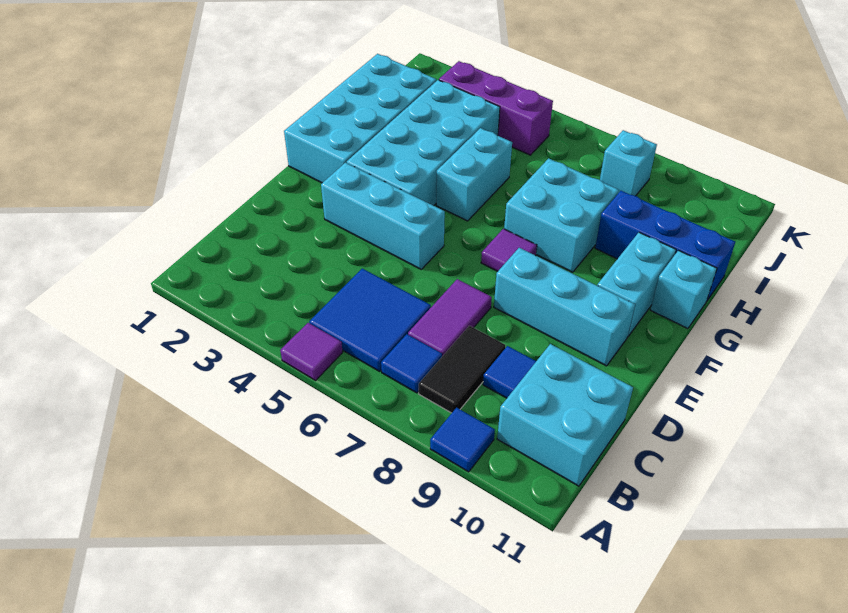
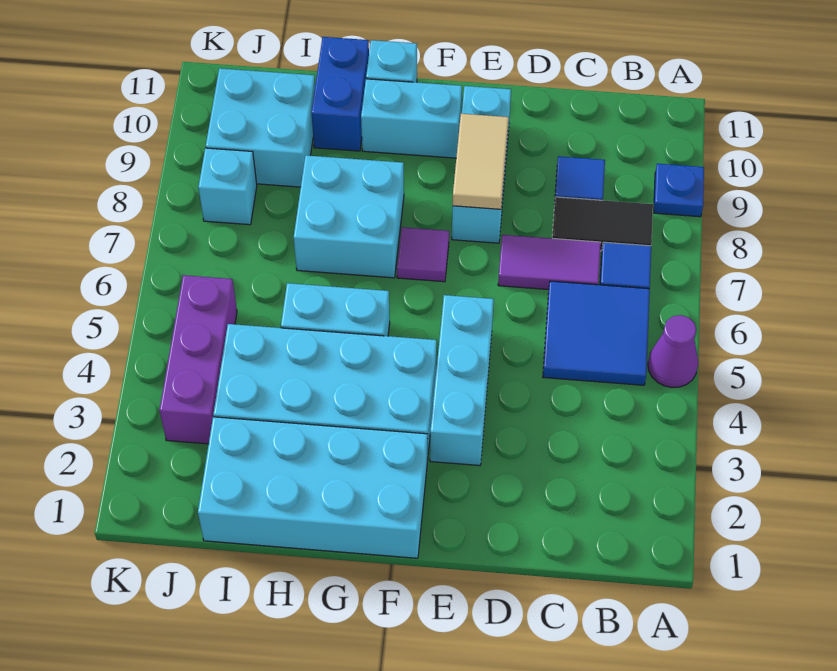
purple 1x1 tile [280,323,343,380] -> purple 1x1 cone [648,315,698,387]
blue 1x1 tile [430,408,495,472] -> blue 1x1 plate [654,164,704,217]
cyan 2x2 brick [497,344,633,486] -> cyan 2x2 brick moved to [206,68,315,187]
none -> tan 1x2 tile [453,114,509,209]
blue 1x3 brick [595,191,735,300] -> blue 1x2 brick [312,37,369,151]

